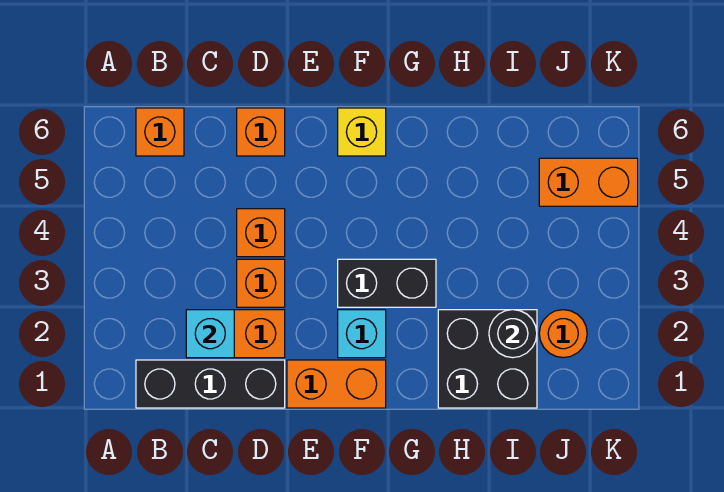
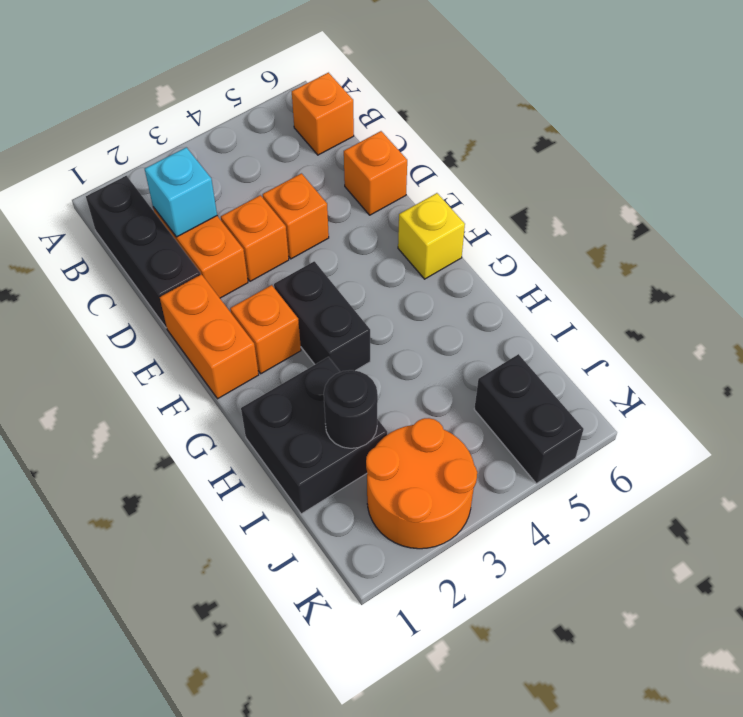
cyan 1x1 brick [338,310,386,358] -> orange 1x1 brick [230,285,301,374]
orange 1x1 round brick [539,310,587,358] -> orange 2x2 round brick [366,418,477,549]
orange 1x2 brick [539,158,638,206] -> black 1x2 brick [474,354,584,483]

